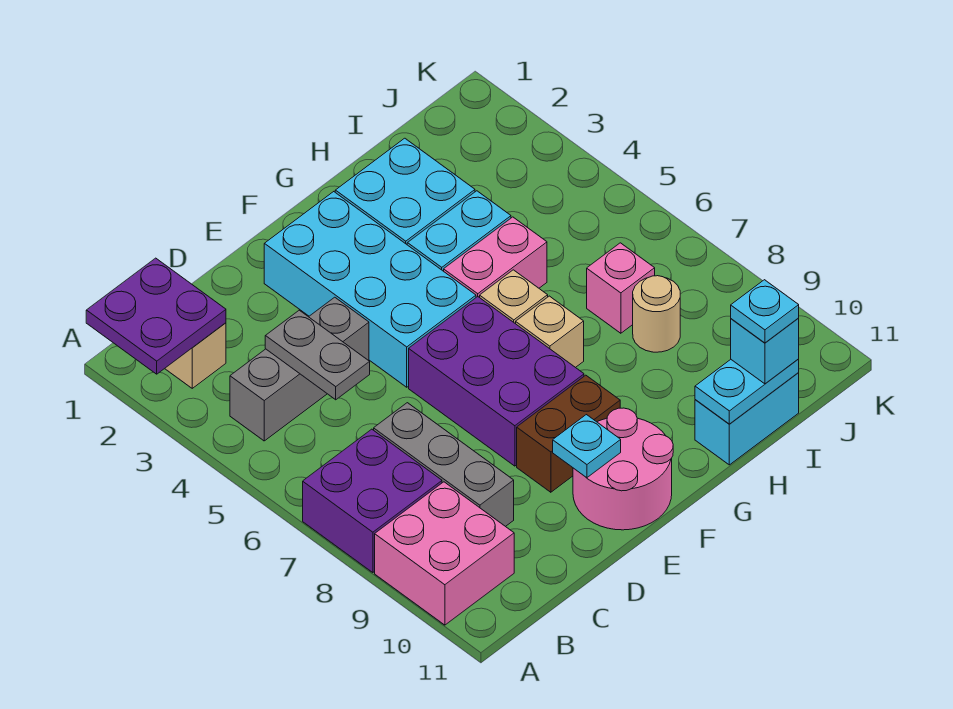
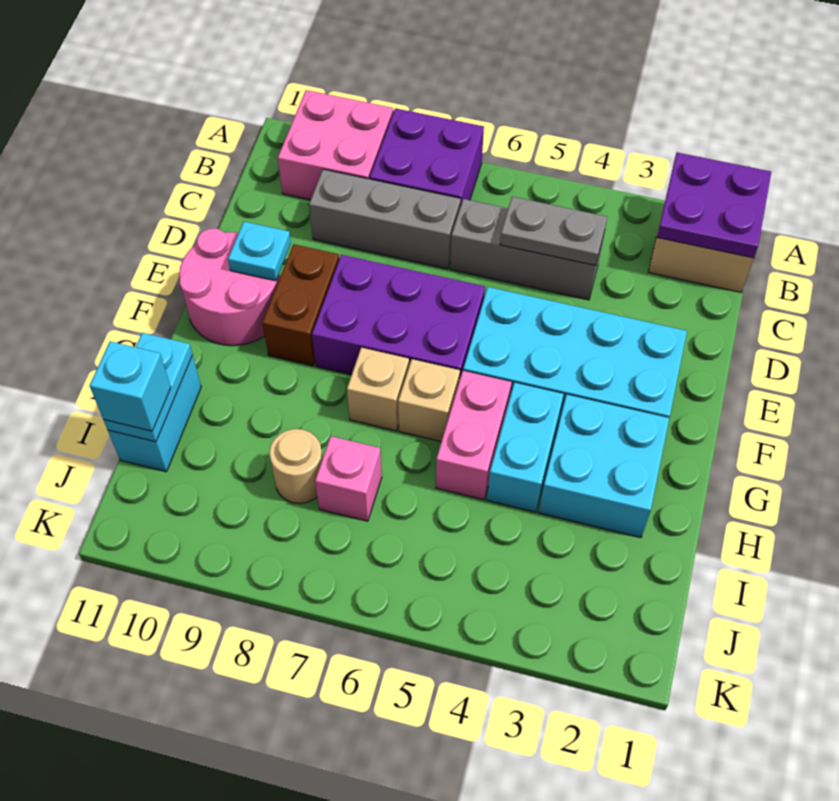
grey 1x3 brick [230,297,369,441] -> grey 1x3 brick turned to [450,199,604,300]
cyan 1x1 plate [731,280,799,343] -> none

